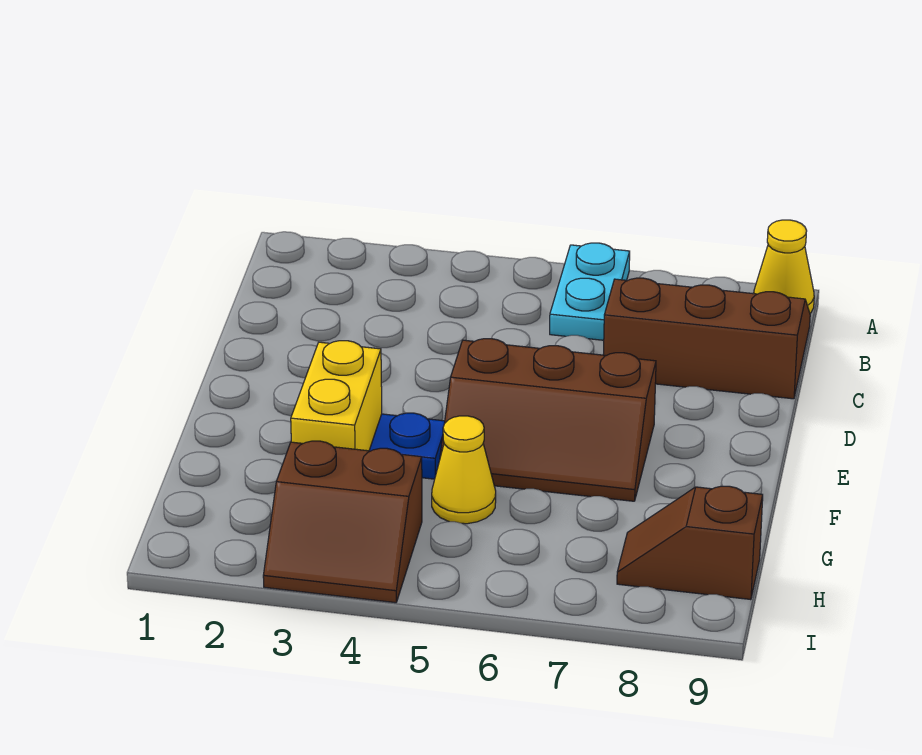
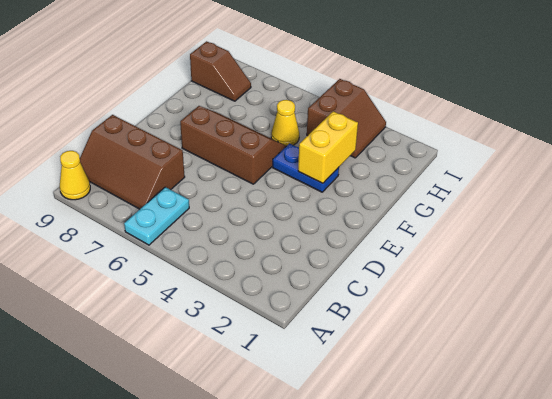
brown 2x2 slope [263,441,422,603] -> brown 2x2 slope turned to [307,79,386,158]

